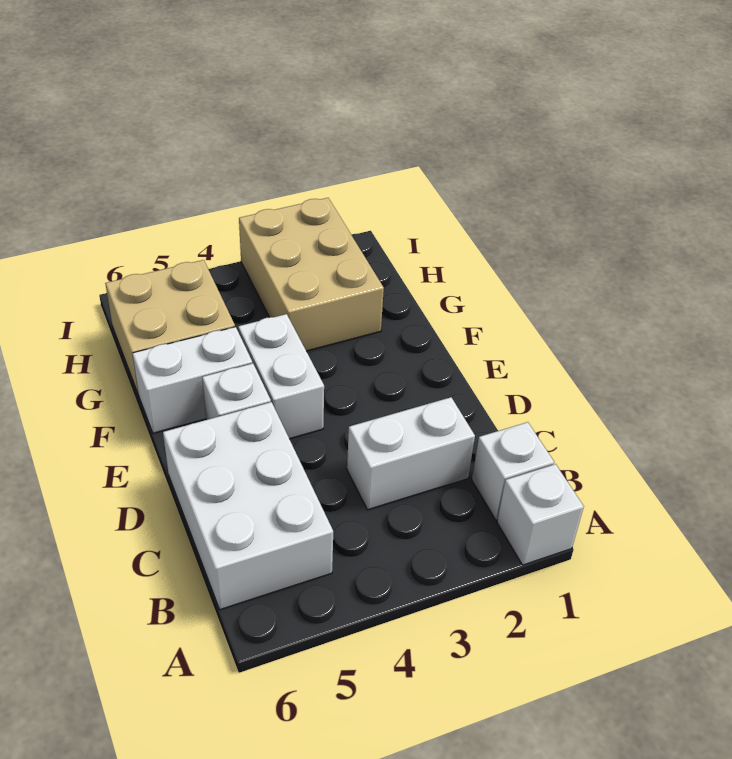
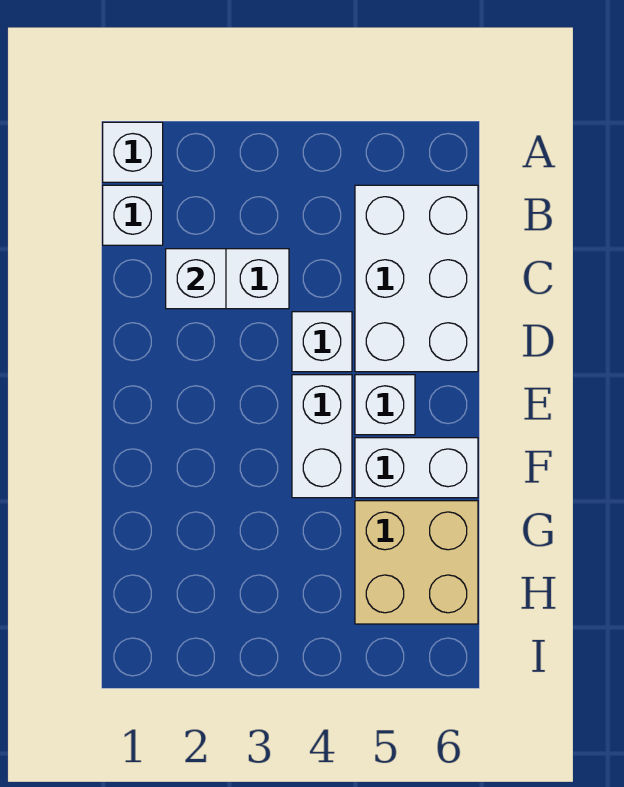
none -> white 1x1 brick [166,249,226,309]
none -> white 1x1 brick [292,312,352,372]
tan 2x3 brick [239,198,384,351] -> none

